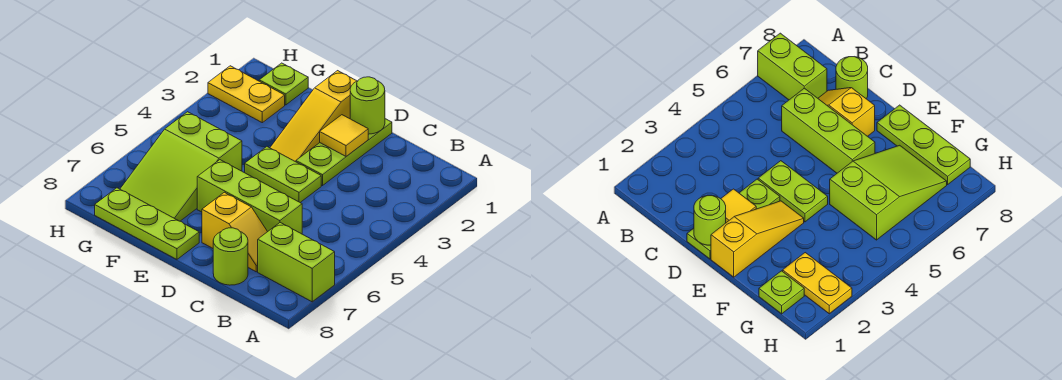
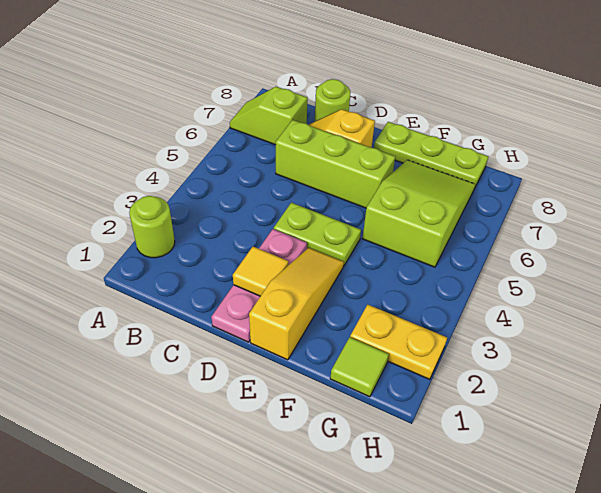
lime 1x2 brick [258,223,335,302] -> lime 1x2 slope [230,87,308,145]
lime 1x3 plate [296,119,392,186] -> pink 1x3 plate [211,229,307,342]
lime 1x1 round brick [350,77,385,134] -> lime 1x1 round brick moved to [129,196,175,258]
lime 1x1 plate [259,63,308,105] -> lime 1x1 tile [330,337,389,397]

